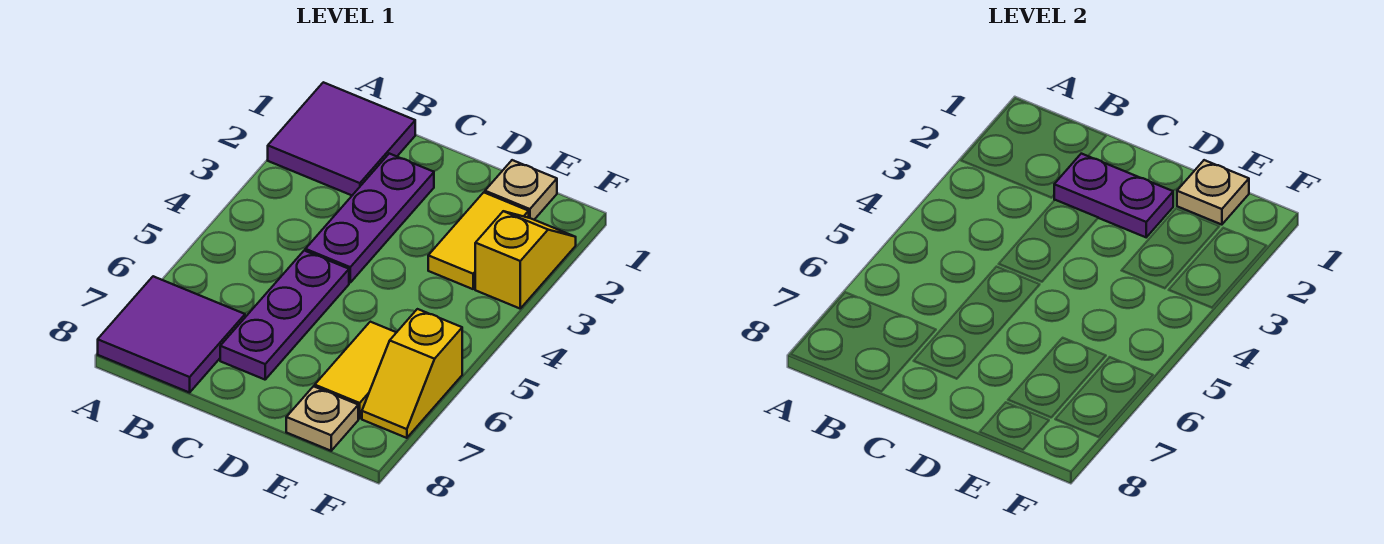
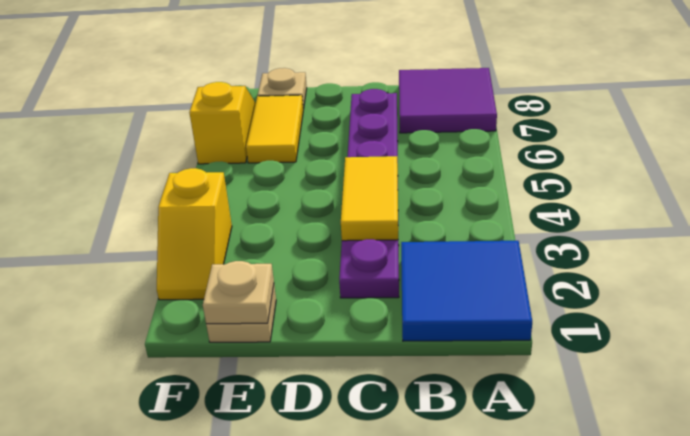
purple 2x2 tile [268,82,415,195] -> blue 2x2 tile [401,241,532,341]
purple 1x2 plate [1054,154,1173,237] -> none
yellow 1x2 tile [428,192,529,289] -> yellow 1x2 tile moved to [341,156,398,241]

